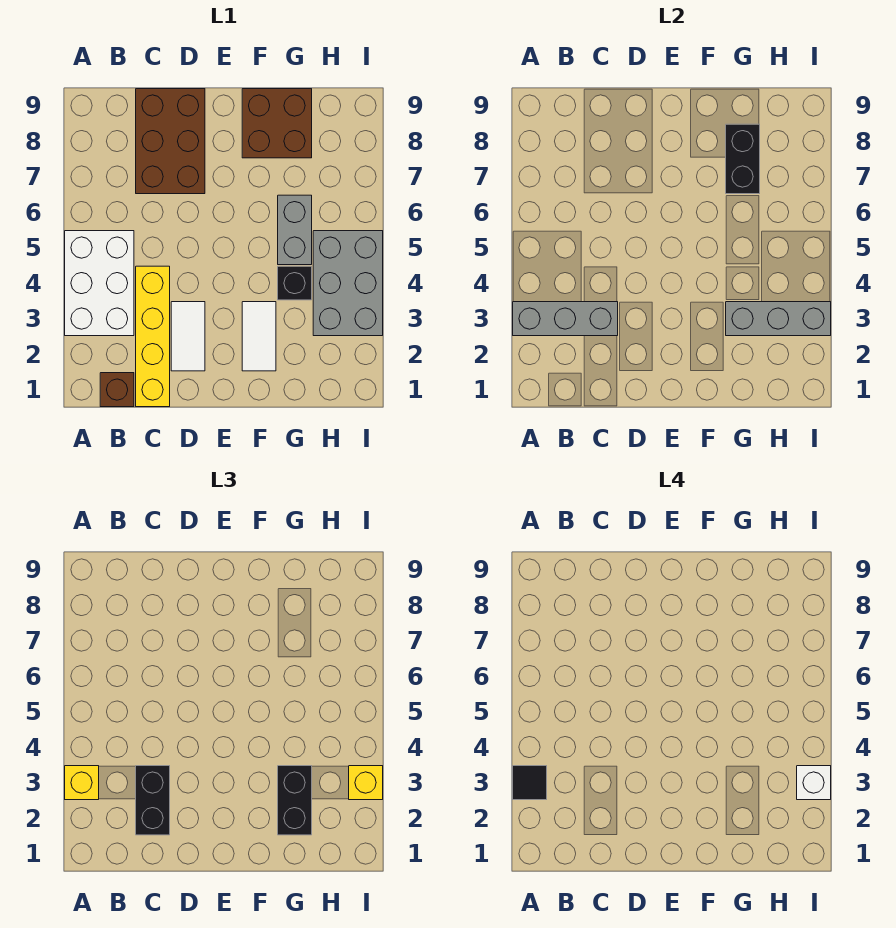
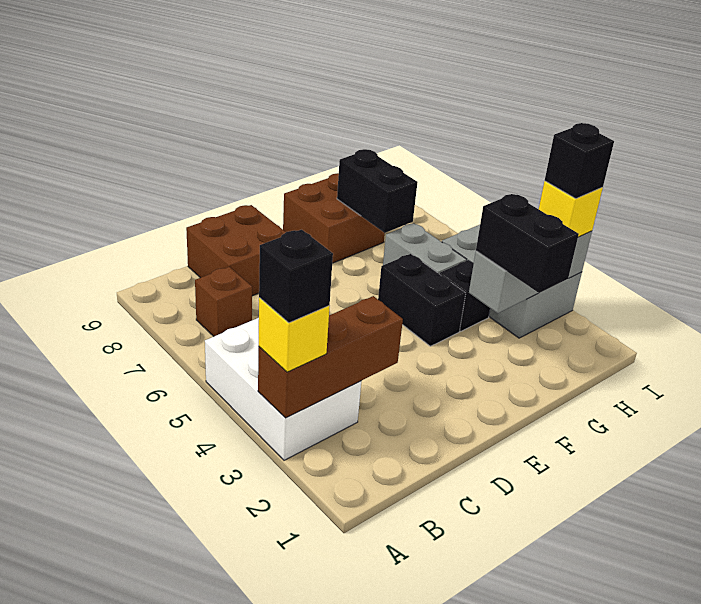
grey 1x3 brick [513,302,618,336] -> brown 1x3 brick [258,296,403,418]
black 1x1 tile [513,766,547,800] -> black 1x1 brick [259,230,333,323]
brown 1x1 brick [100,373,134,407] -> brown 1x1 brick moved to [195,267,252,336]
yellow 1x4 brick [136,266,170,407] -> none
black 1x2 brick [136,766,170,835] -> black 1x2 brick moved to [378,254,466,346]
brown 2x3 brick [136,89,205,194] -> brown 2x2 brick [186,205,286,296]
white 1x2 tile [171,302,205,371] -> none
white 1x2 tile [242,302,276,371] -> none
white 1x1 brick [797,766,831,800] -> black 1x1 brick [545,123,614,199]

